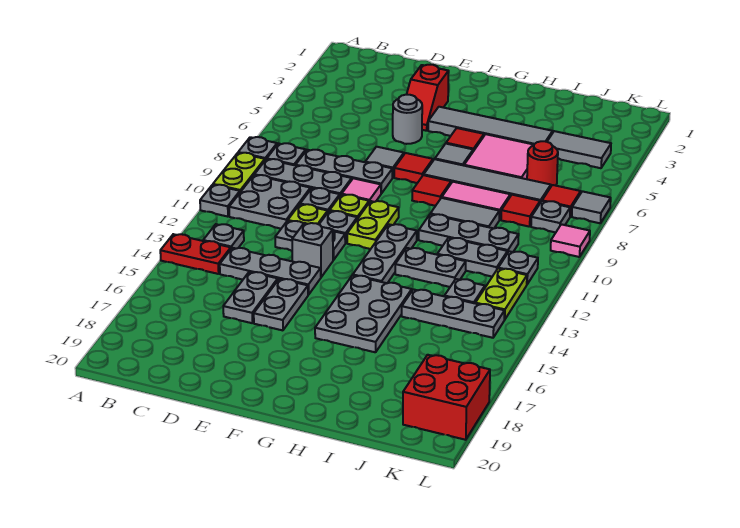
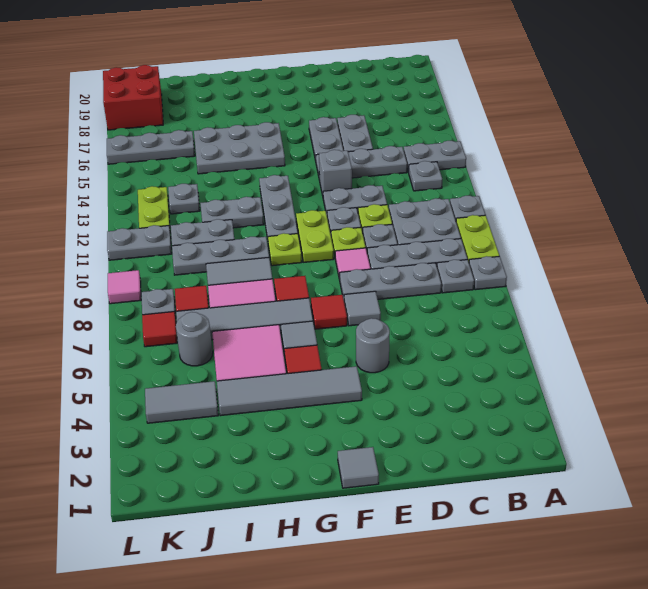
red 1x2 plate [160,234,231,274] -> grey 1x2 plate [404,141,466,172]
red 1x2 slope [407,65,449,131] -> none
none -> lime 1x1 plate [268,233,302,266]
grey 2x3 plate [315,275,412,352] -> grey 2x3 plate turned to [194,122,285,174]
grey 1x3 plate [402,289,504,338] -> grey 1x3 plate moved to [107,130,195,164]
red 1x1 round brick [527,141,558,186] -> grey 1x1 round brick [176,312,213,366]
grey 1x1 plate [498,251,538,284] -> grey 1x2 plate [107,225,172,260]
grey 1x1 tile [572,191,611,223] -> grey 1x1 tile moved to [338,447,379,488]

